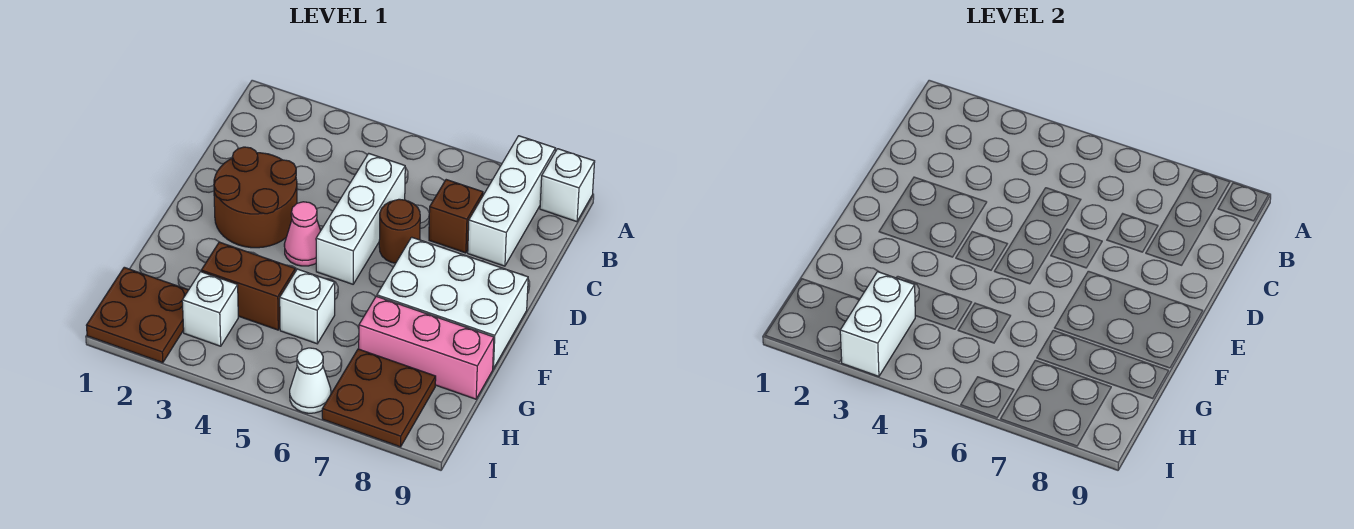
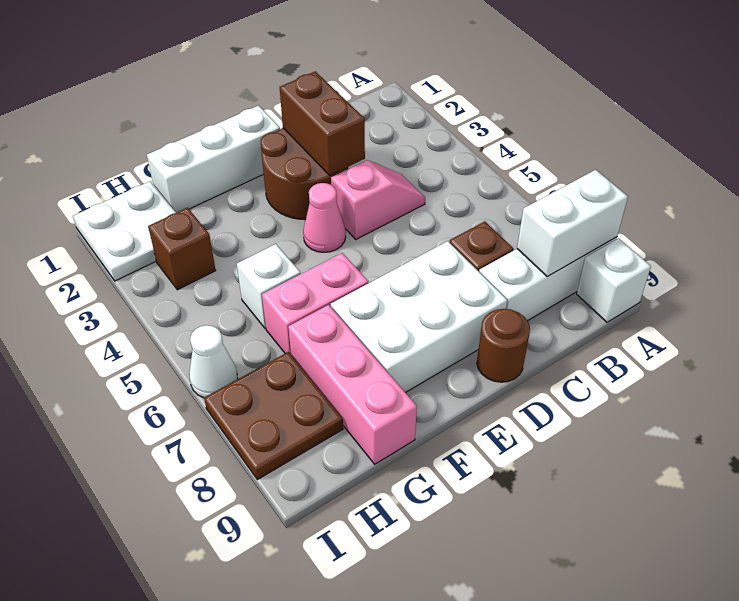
none -> pink 1x2 slope [331,160,425,239]
white 1x3 brick [316,154,405,284] -> white 1x3 brick moved to [147,106,280,213]
brown 1x1 round brick [379,199,420,263] -> brown 1x1 round brick moved to [477,309,530,382]
white 2x3 brick [377,237,528,369] -> white 2x3 brick turned to [331,241,507,393]
none -> pink 1x2 brick [262,253,368,354]
brown 1x2 brick [201,242,295,330] -> brown 1x2 brick moved to [280,71,365,175]
brown 2x2 plate [86,267,188,363] -> white 2x2 plate [73,181,176,281]
white 1x1 brick [182,272,238,346] -> brown 1x1 brick [148,208,216,290]
white 1x2 brick [840,272,915,376] -> white 1x2 brick moved to [517,170,628,277]

